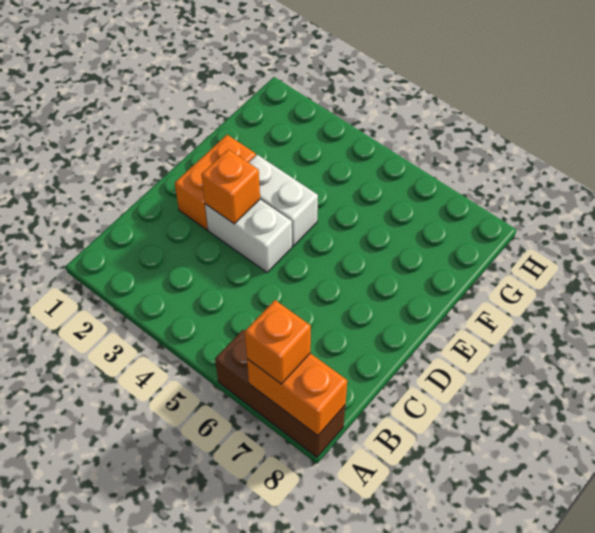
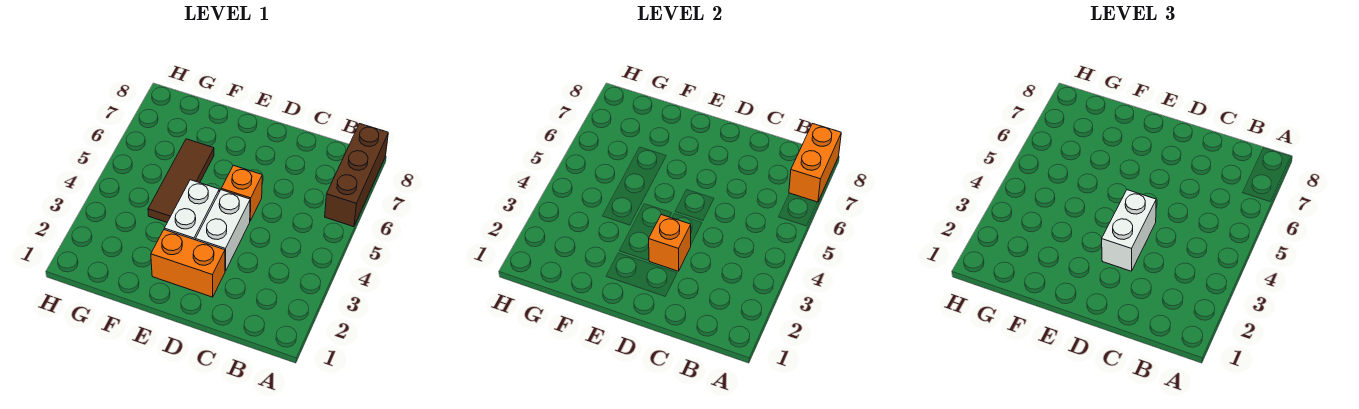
orange 1x1 brick [245,300,311,384] -> orange 1x1 brick moved to [221,165,262,221]
none -> white 1x2 brick [1102,190,1156,271]
none -> brown 1x3 tile [148,139,214,222]

